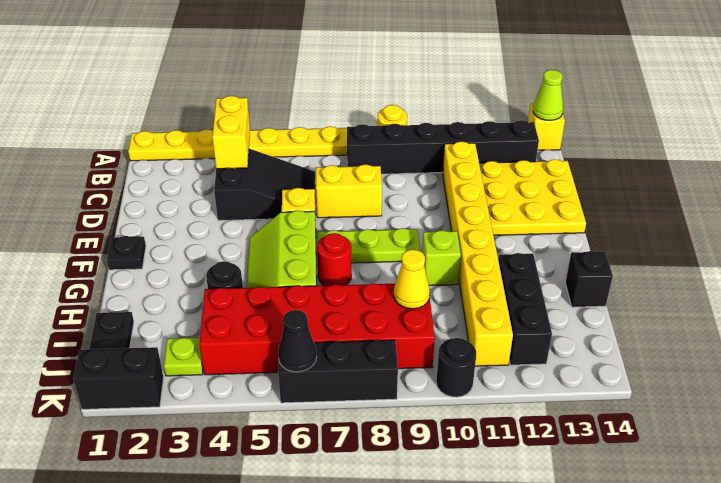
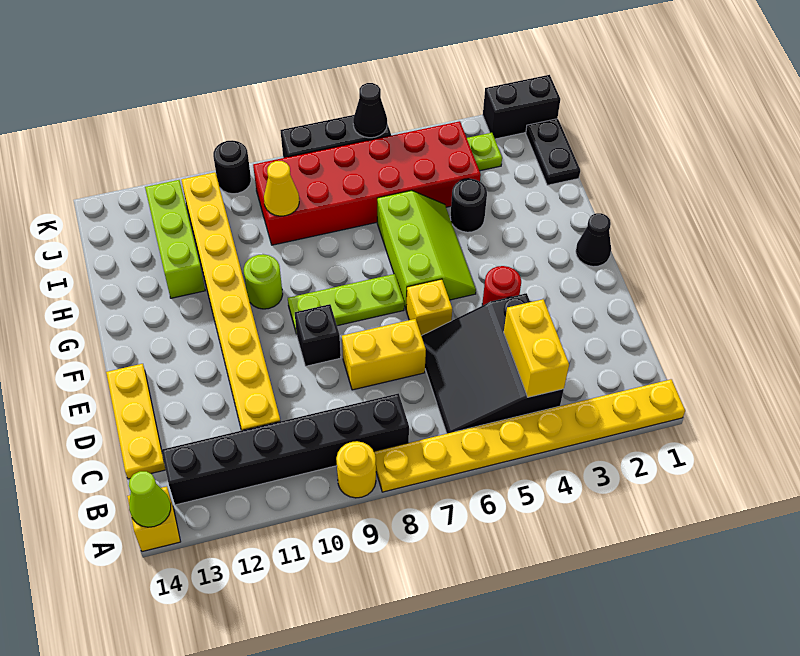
black 2x3 slope [214,149,316,221] -> black 3x3 slope [422,293,564,434]
yellow 3x3 plate [479,159,586,235] -> yellow 1x3 plate [106,364,166,479]
black 1x1 plate [107,236,146,270] -> black 1x1 cone [576,213,611,267]
red 1x1 round brick [317,233,352,286] -> red 1x1 round brick moved to [482,266,521,305]
lime 1x1 brick [422,230,461,286] -> lime 1x1 round brick [244,254,283,309]
black 1x3 brick [498,253,552,365] -> lime 1x3 brick [145,180,205,298]
black 1x1 brick [565,251,613,307] -> black 1x1 brick moved to [295,304,341,366]

